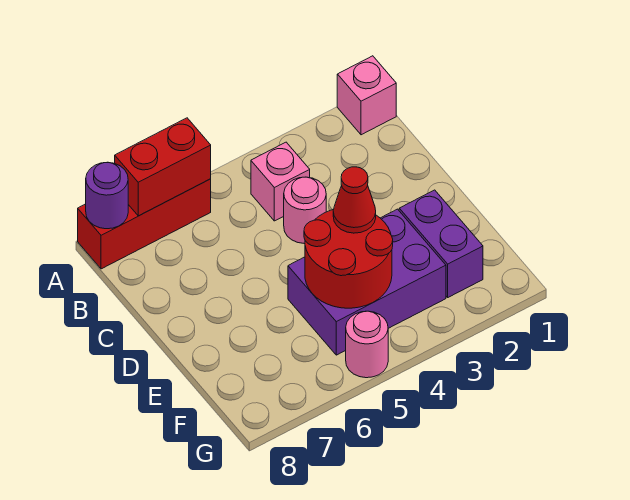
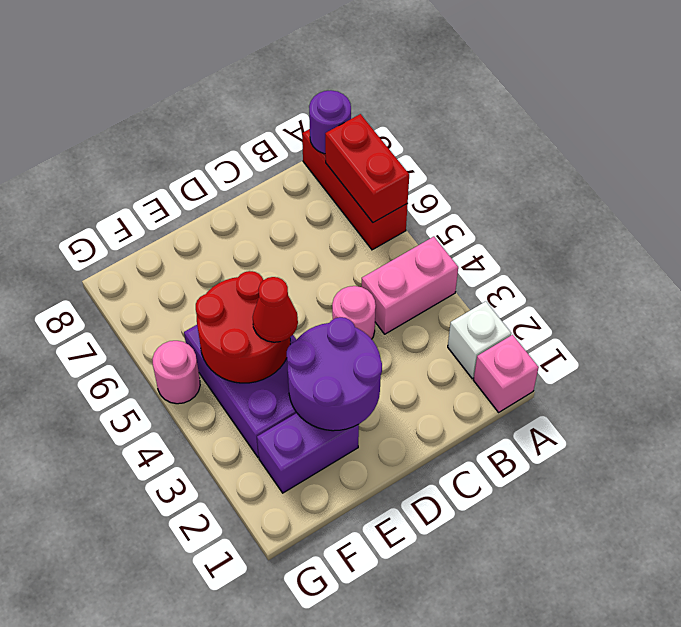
none -> white 1x1 brick [448,301,511,379]
pink 1x1 brick [251,142,310,221] -> pink 1x2 brick [362,237,458,334]
none -> purple 2x2 round brick [287,317,382,431]

